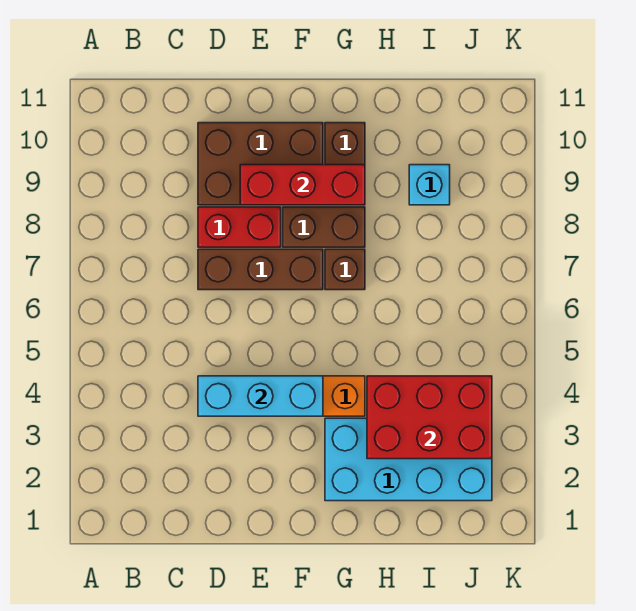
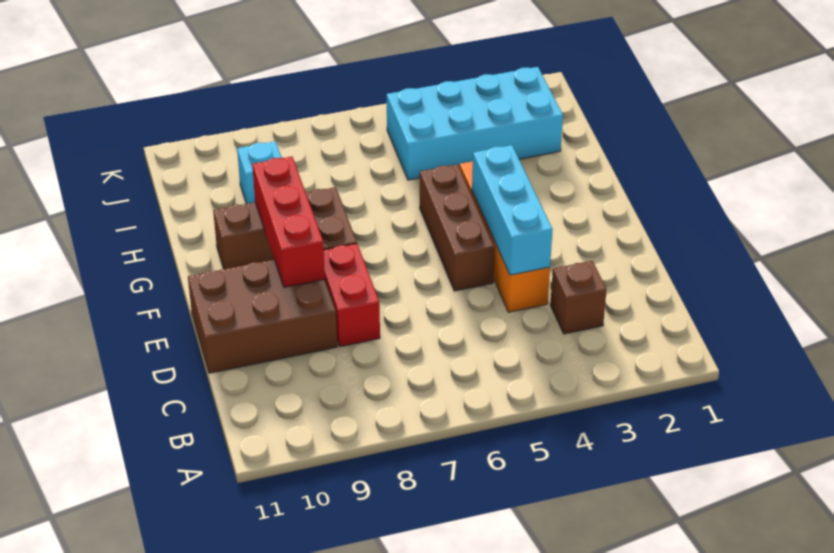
brown 1x3 brick [198,249,323,290] -> brown 1x3 brick moved to [420,164,495,291]
brown 2x3 brick [198,123,323,205] -> brown 2x3 brick turned to [188,260,337,373]
cyan 2x4 brick [325,418,492,501] -> cyan 2x4 brick turned to [387,67,563,180]
brown 1x1 brick [325,249,365,290] -> brown 1x1 brick moved to [550,261,607,334]
red 2x3 brick [367,376,492,459] -> none

